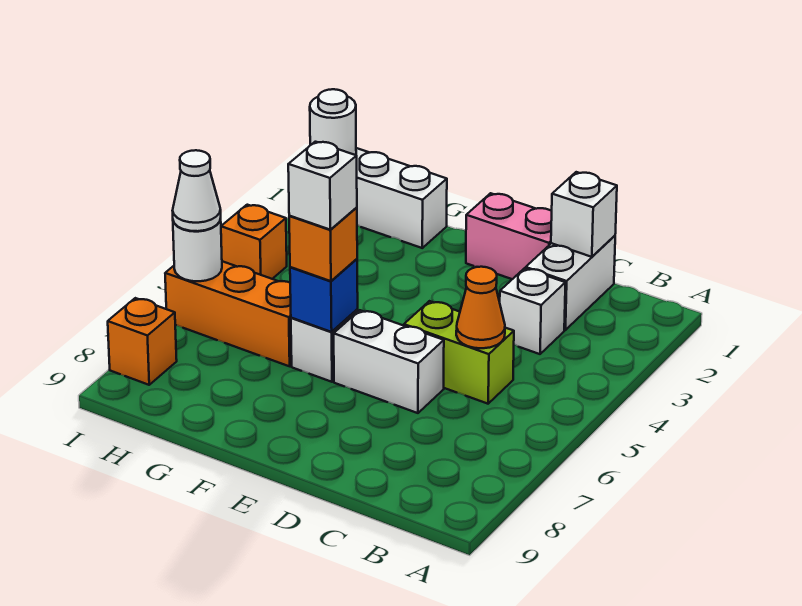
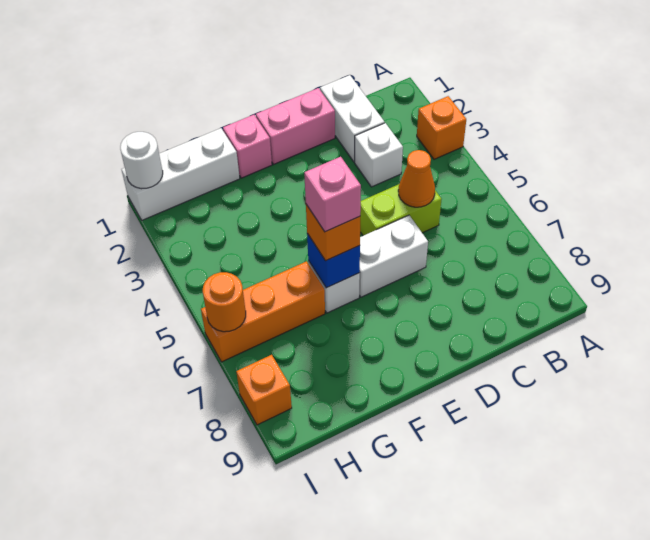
white 1x1 brick [551,172,617,257] -> none
none -> pink 1x1 brick [223,115,272,178]
white 1x1 brick [288,142,357,230] -> pink 1x1 brick [304,157,361,232]
orange 1x1 brick [221,205,287,279] -> orange 1x1 brick moved to [417,96,466,159]
white 1x1 round brick [173,219,222,281] -> orange 1x1 round brick [203,272,246,332]
white 1x1 cone [172,150,221,231] -> none

